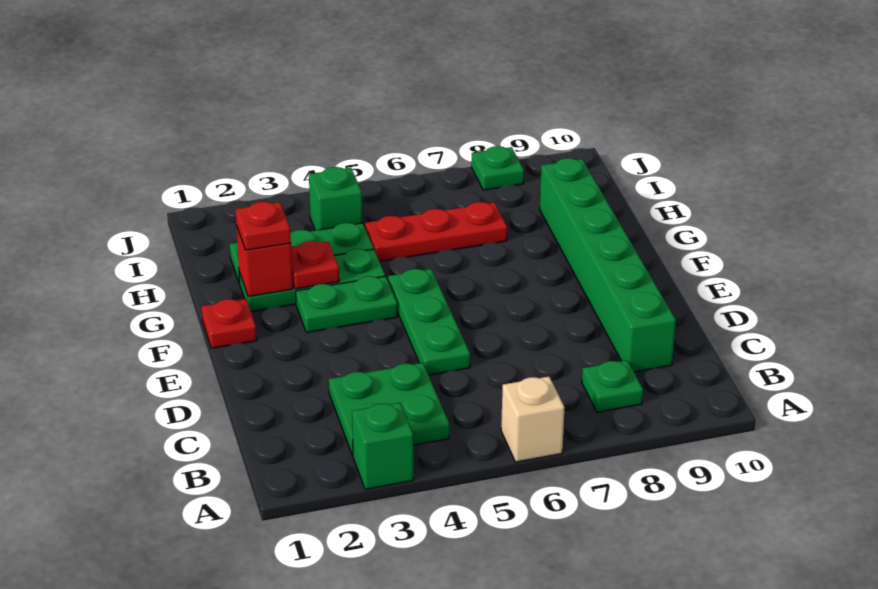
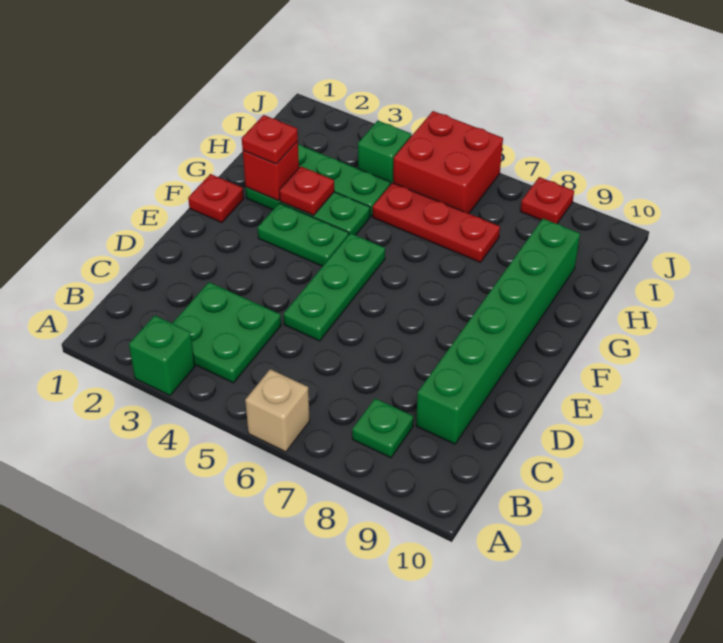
none -> red 2x2 brick [393,111,503,214]
green 1x1 plate [471,146,524,190] -> red 1x1 plate [520,177,574,224]

